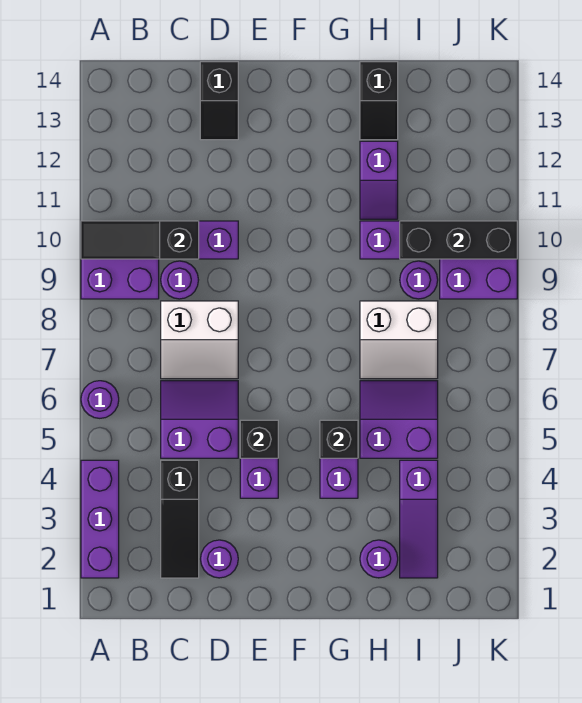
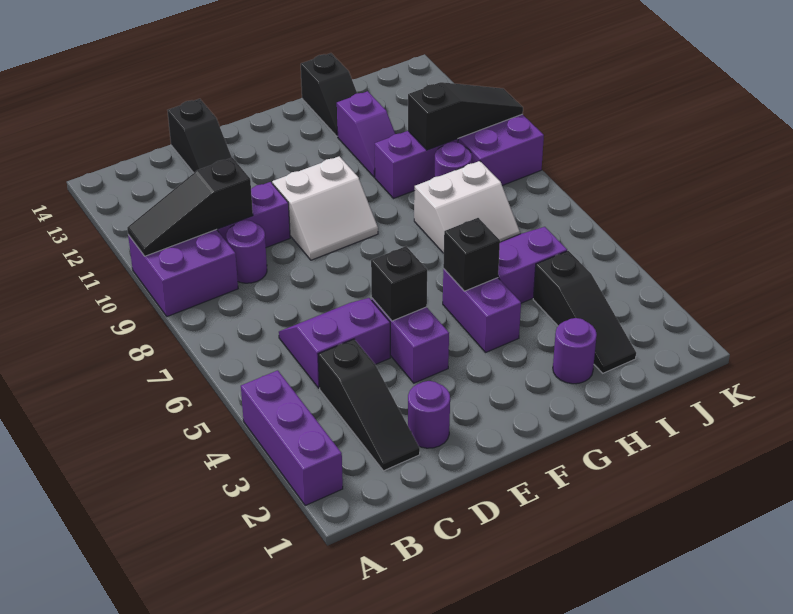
purple 1x1 round brick [81,381,119,418] -> none
white 2x2 slope [161,301,238,379] -> white 2x2 slope moved to [272,156,378,260]
purple 1x3 slope [400,460,438,578] -> black 1x3 slope [533,251,636,373]
black 1x3 brick [400,221,517,259] -> black 1x3 slope [408,82,523,150]

